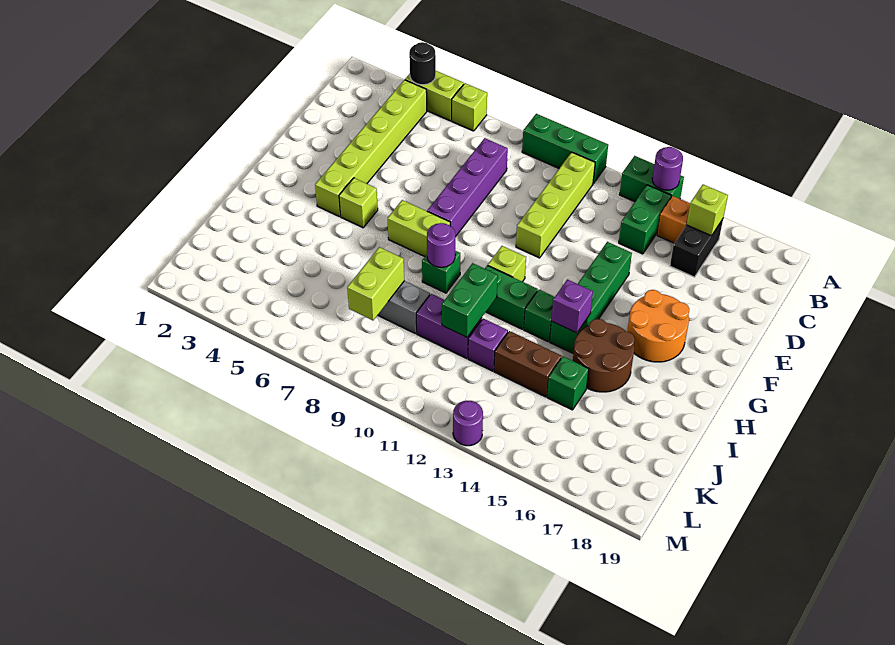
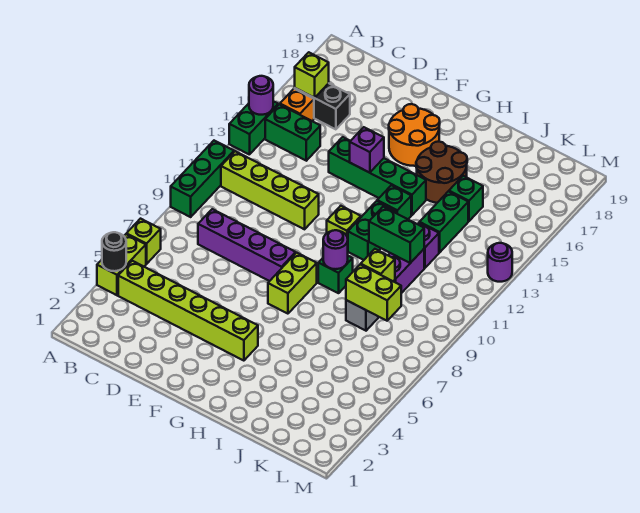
lime 1x1 brick [339,178,378,228] -> lime 1x1 brick moved to [361,249,395,281]
purple 1x1 brick [552,280,593,333] -> purple 1x1 brick moved to [350,127,384,173]
brown 1x2 brick [494,331,562,397] -> green 1x2 brick [420,191,468,252]

